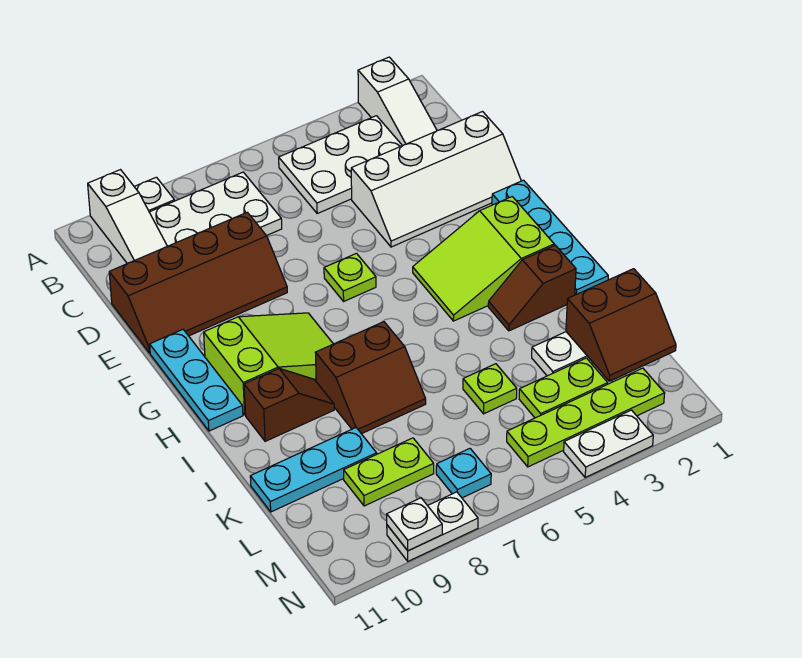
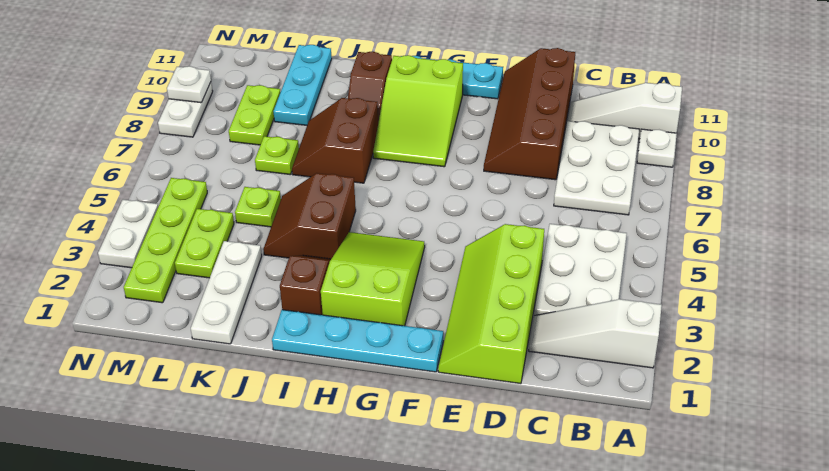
white 2x4 slope [351,112,521,247] -> lime 2x4 slope [438,224,544,384]
lime 1x1 plate [324,253,376,301] -> lime 1x1 plate moved to [255,136,299,175]
brown 2x2 slope [566,269,676,381] -> brown 2x2 slope moved to [263,173,356,259]
cyan 1x1 plate [436,449,491,498] -> none

